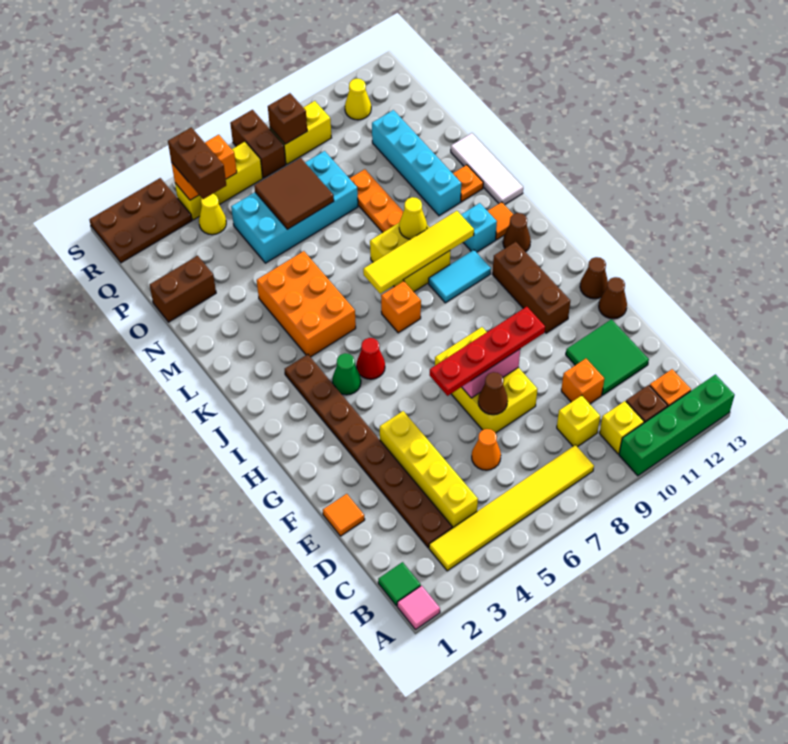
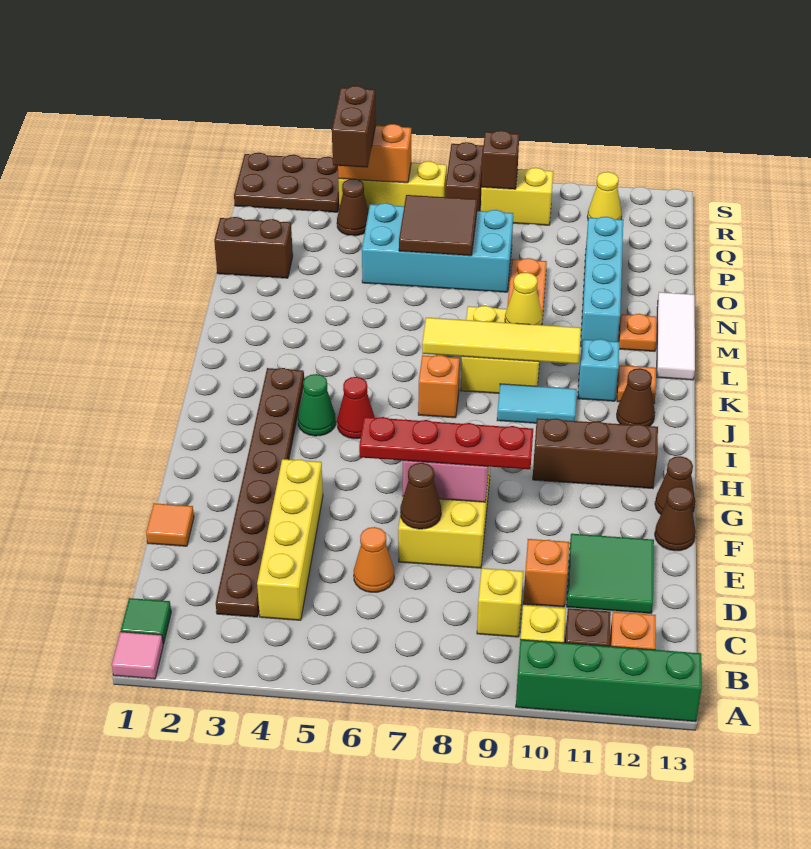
yellow 1x6 tile [429,445,594,571] -> none
brown 1x3 brick [492,242,570,333] -> brown 1x3 brick turned to [533,418,658,488]
orange 2x3 brick [257,251,356,357] -> none
yellow 1x1 cone [199,194,226,235] -> brown 1x1 cone [337,179,369,236]

